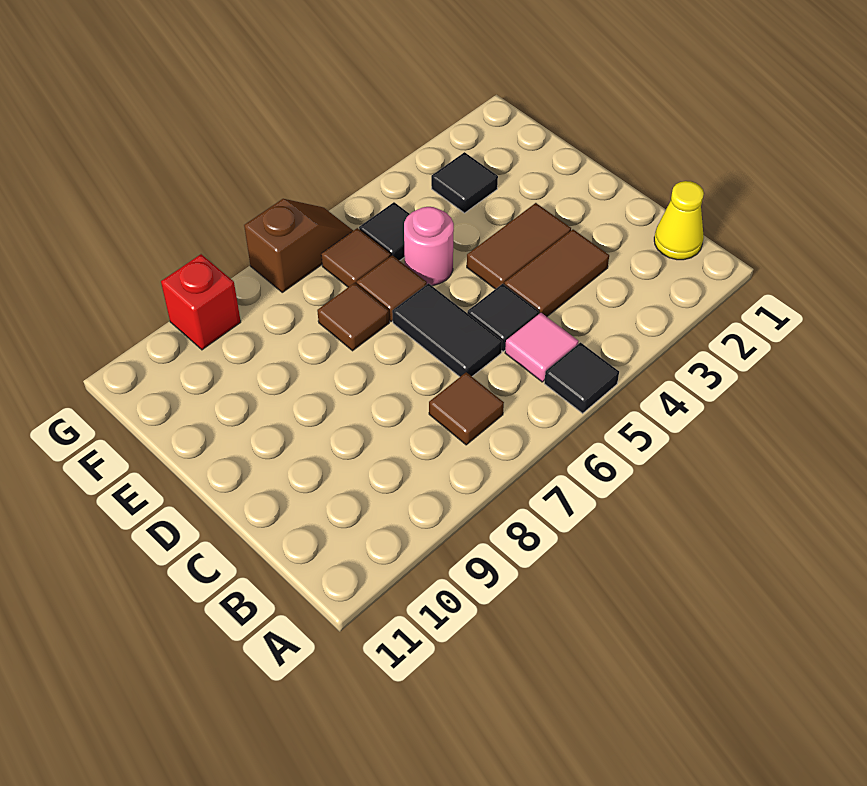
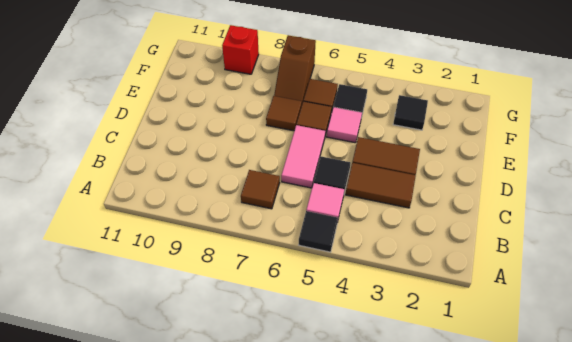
yellow 1x1 cone [654,181,704,260] -> none
black 1x2 tile [392,283,502,377] -> pink 1x2 tile [281,125,325,188]
pink 1x1 round brick [404,207,454,286] -> pink 1x1 tile [327,107,362,143]
brown 1x2 slope [244,199,353,292] -> brown 1x2 slope turned to [274,35,316,103]

